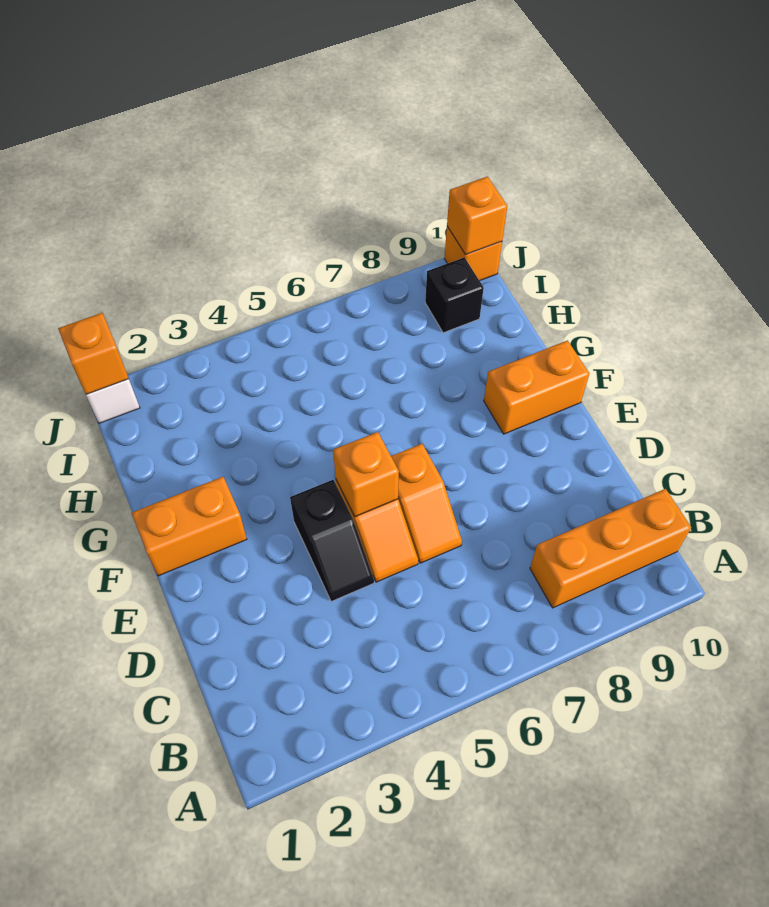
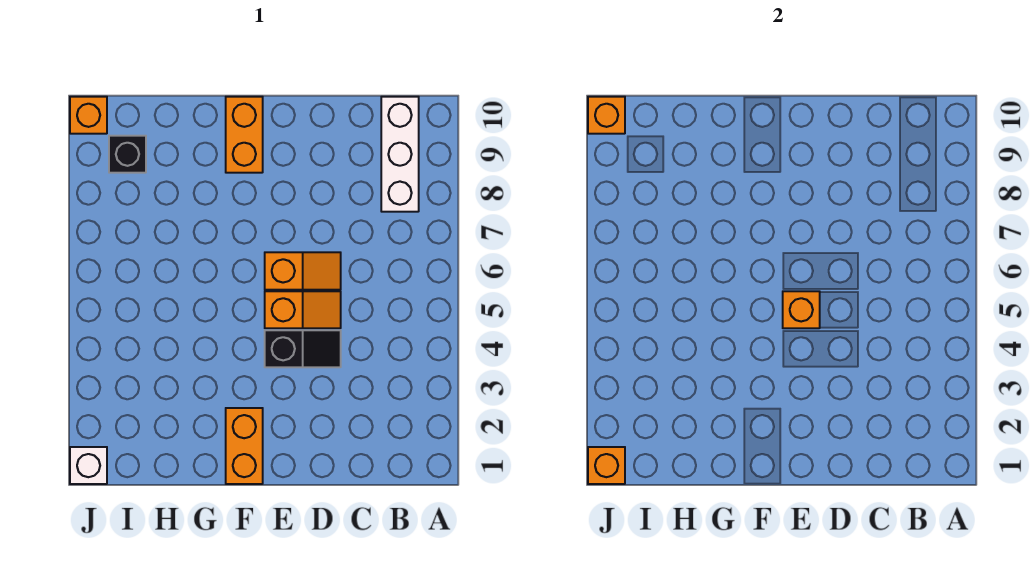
orange 1x3 brick [530,489,691,608] -> white 1x3 brick [381,97,419,212]

